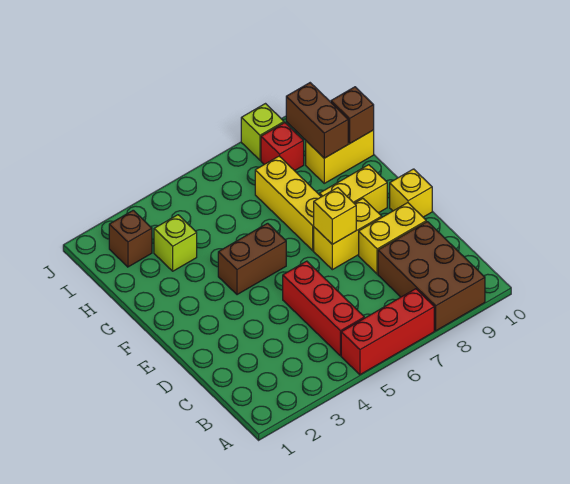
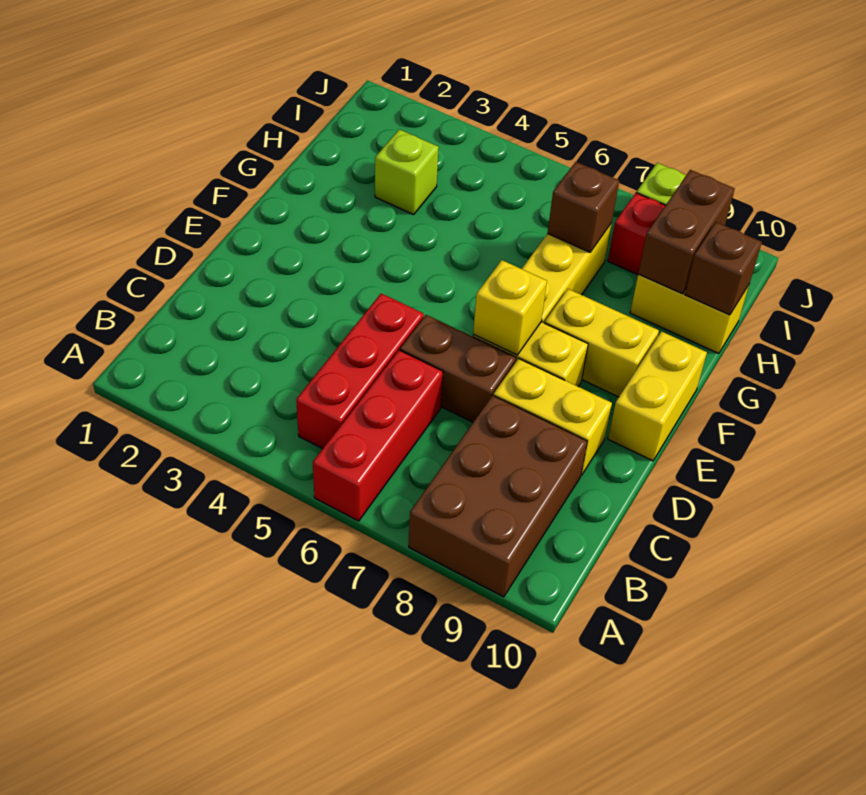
red 1x3 brick [341,289,434,375] -> red 1x3 brick turned to [313,350,443,521]
yellow 1x1 brick [390,169,432,217] -> yellow 1x2 brick [608,332,707,461]
brown 1x2 brick [218,223,286,295] -> brown 1x2 brick moved to [400,315,516,422]
brown 1x1 brick [109,210,152,267] -> brown 1x1 brick moved to [547,162,619,252]

